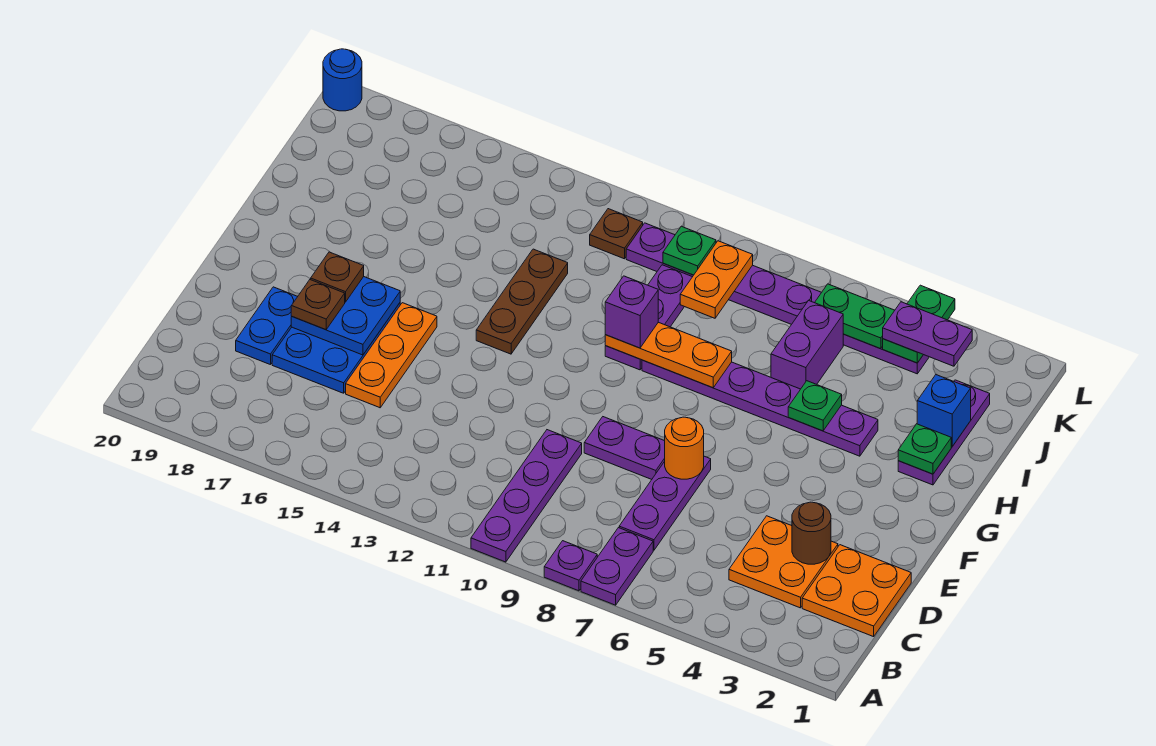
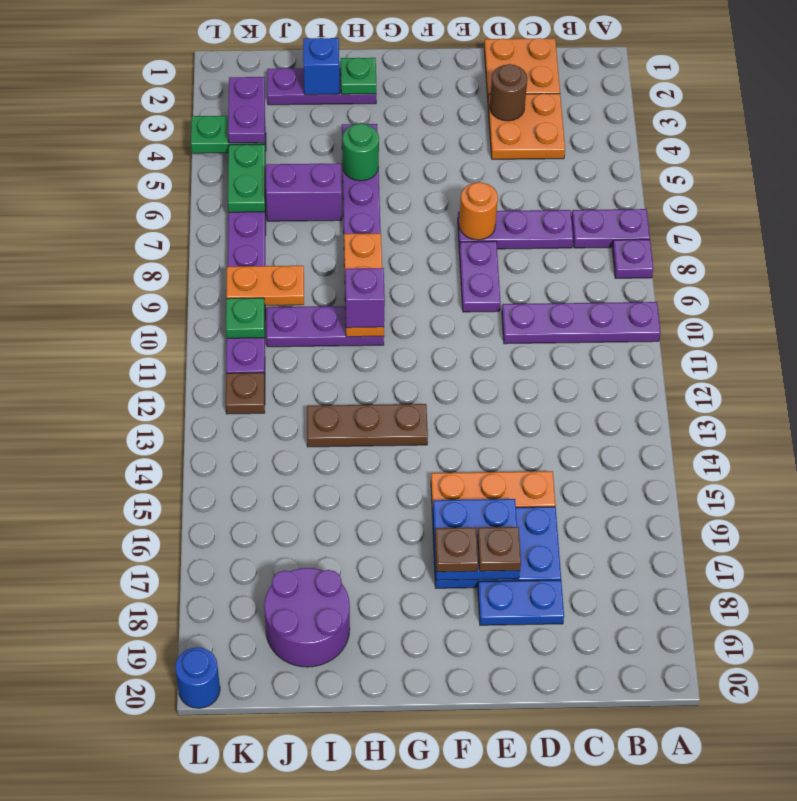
green 1x1 plate [788,381,842,431] -> green 1x1 round brick [343,124,379,181]
none -> purple 2x2 round brick [264,568,350,667]

